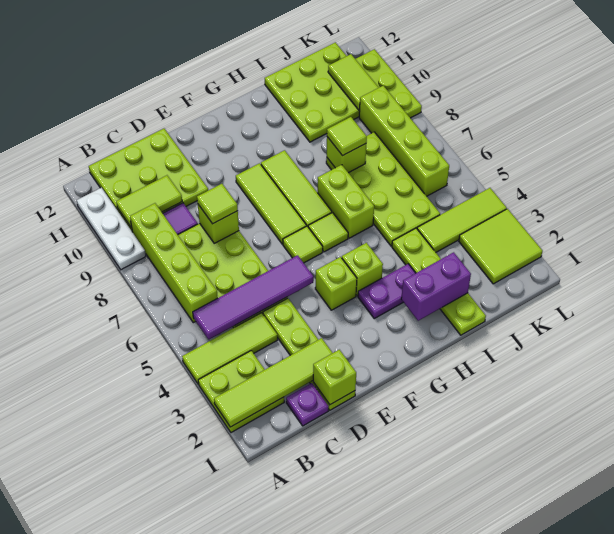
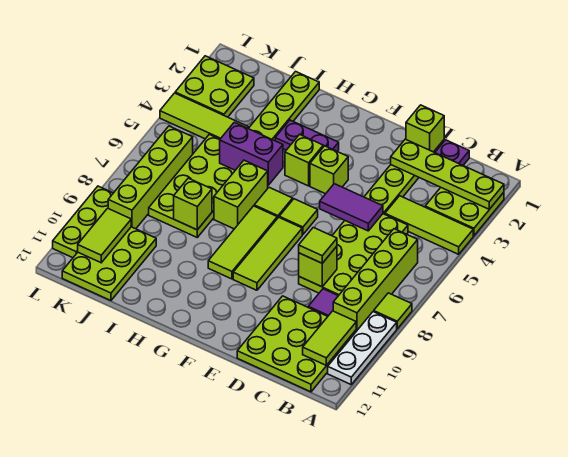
lime 1x4 tile [214,338,332,427] -> lime 1x4 plate [391,139,504,209]
purple 1x4 tile [193,255,314,339] -> purple 1x2 tile [320,184,383,231]
lime 1x2 tile [116,175,182,228] -> lime 1x2 tile turned to [303,311,356,365]
purple 1x2 brick [401,252,471,321] -> purple 1x2 brick moved to [220,122,283,185]
lime 1x1 tile [327,117,367,156] -> lime 1x1 tile moved to [374,293,412,329]
lime 3x3 plate [265,42,360,142] -> lime 2x3 plate [62,227,156,301]
lime 2x2 tile [459,209,543,284] -> lime 2x2 plate [175,56,254,117]

